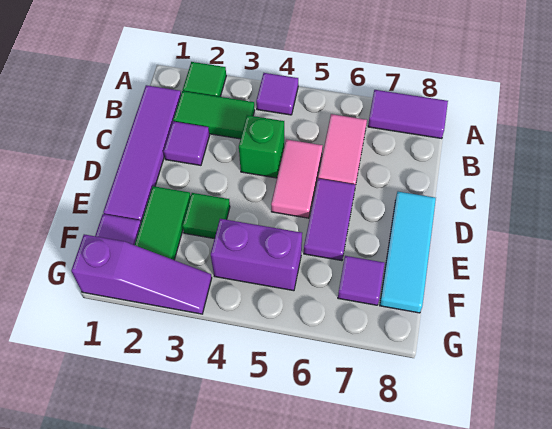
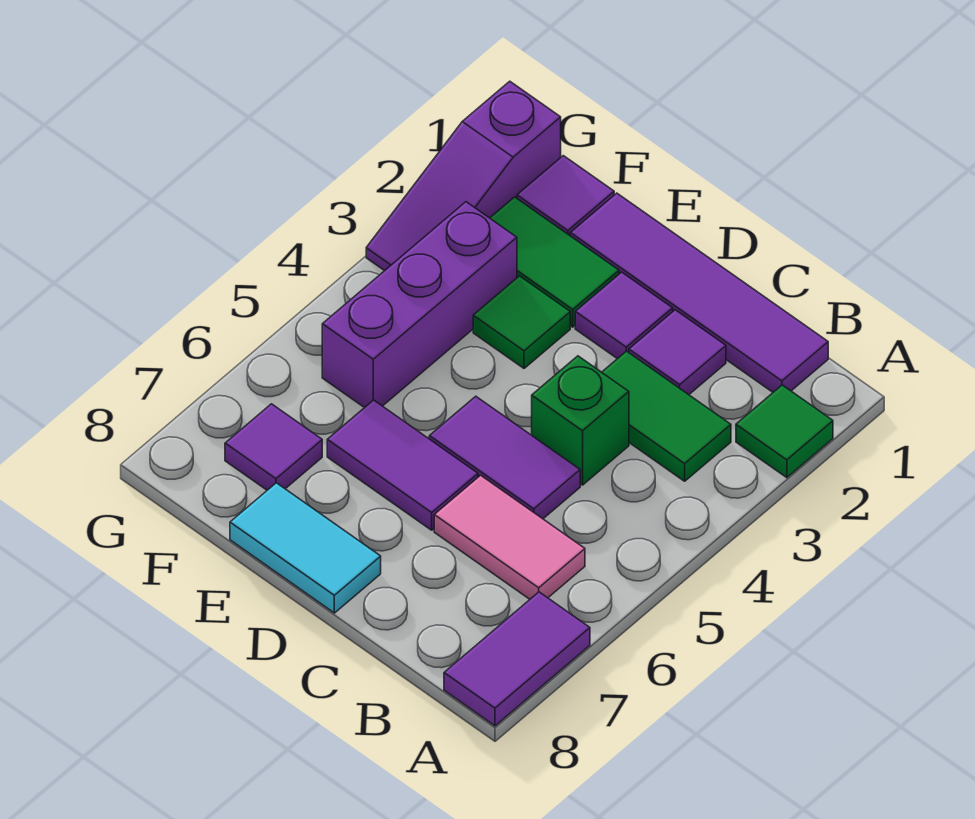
purple 1x1 tile [256,73,298,115] -> purple 1x1 tile moved to [575,272,673,359]
green 1x2 tile [173,91,255,139] -> green 1x2 tile turned to [602,351,731,481]
pink 1x2 tile [271,139,323,218] -> purple 1x2 tile [429,396,580,519]
cyan 1x3 tile [380,192,436,313] -> cyan 1x2 tile [230,483,381,613]
purple 1x2 brick [211,219,302,291] -> purple 1x3 brick [322,202,517,408]

